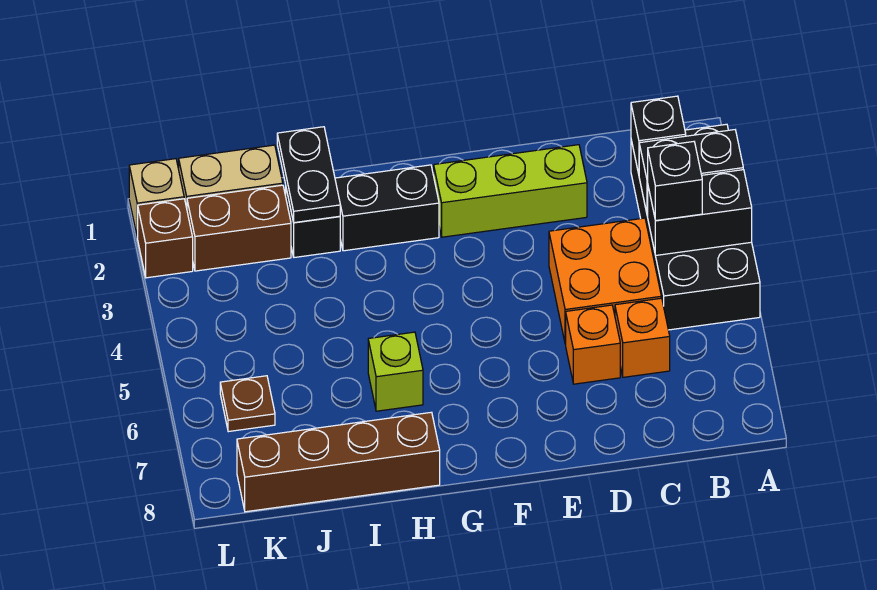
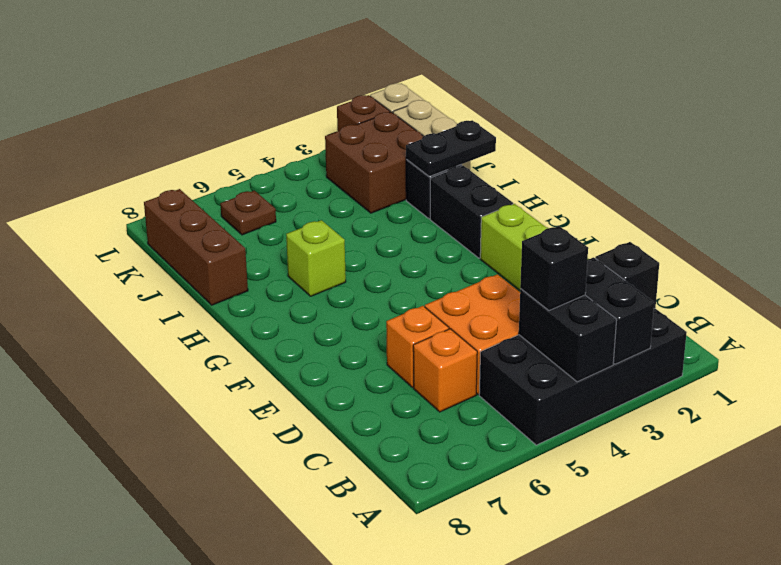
brown 1x4 brick [237,412,440,512] -> brown 1x3 brick [144,189,248,305]
brown 1x2 brick [187,185,291,271] -> brown 2x2 brick [325,112,424,213]

